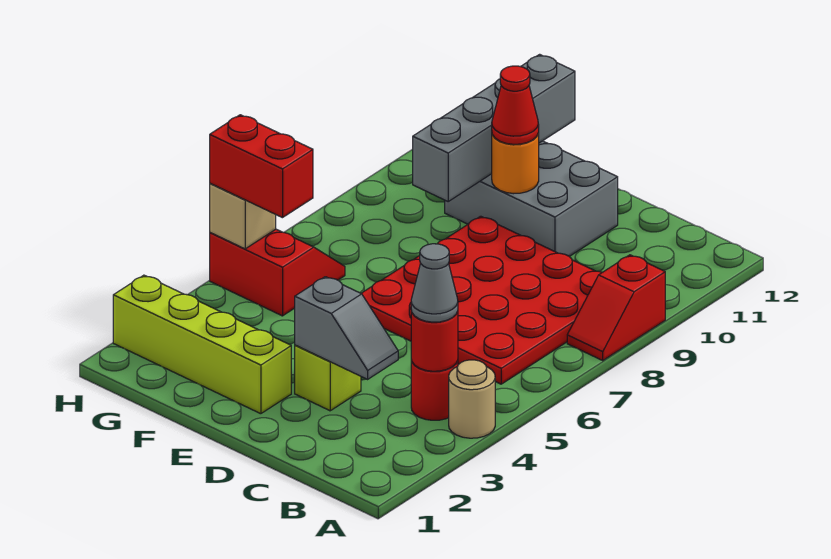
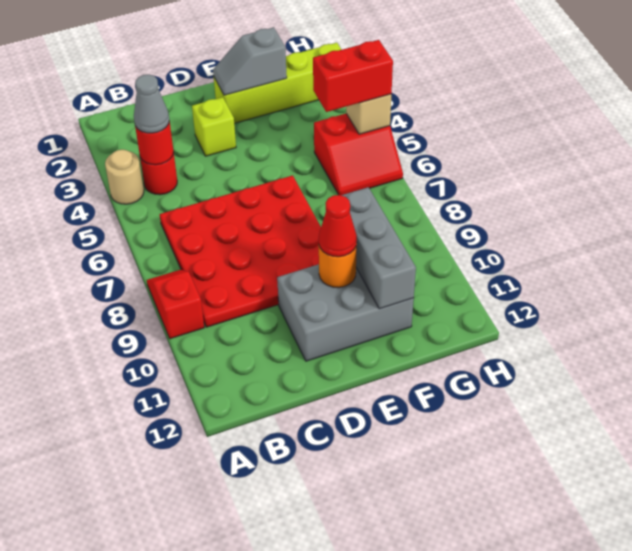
grey 1x2 slope [295,277,398,379] -> grey 1x2 slope moved to [213,27,287,95]
grey 1x4 brick [413,54,575,201] -> grey 1x3 brick [342,187,416,309]

